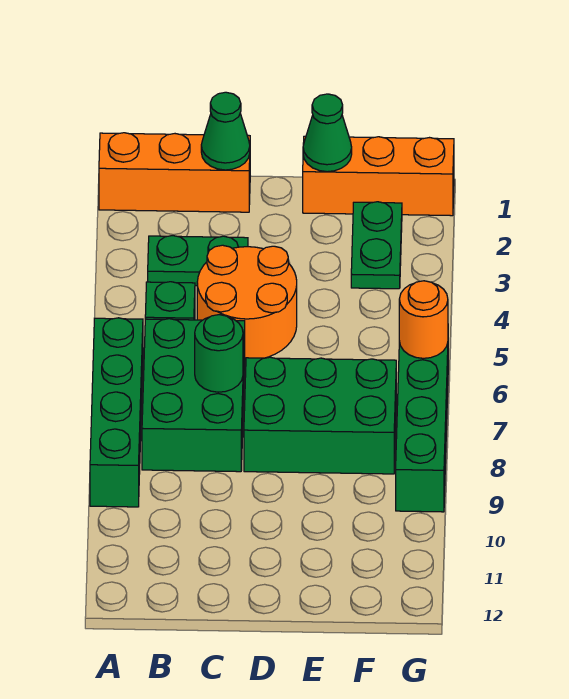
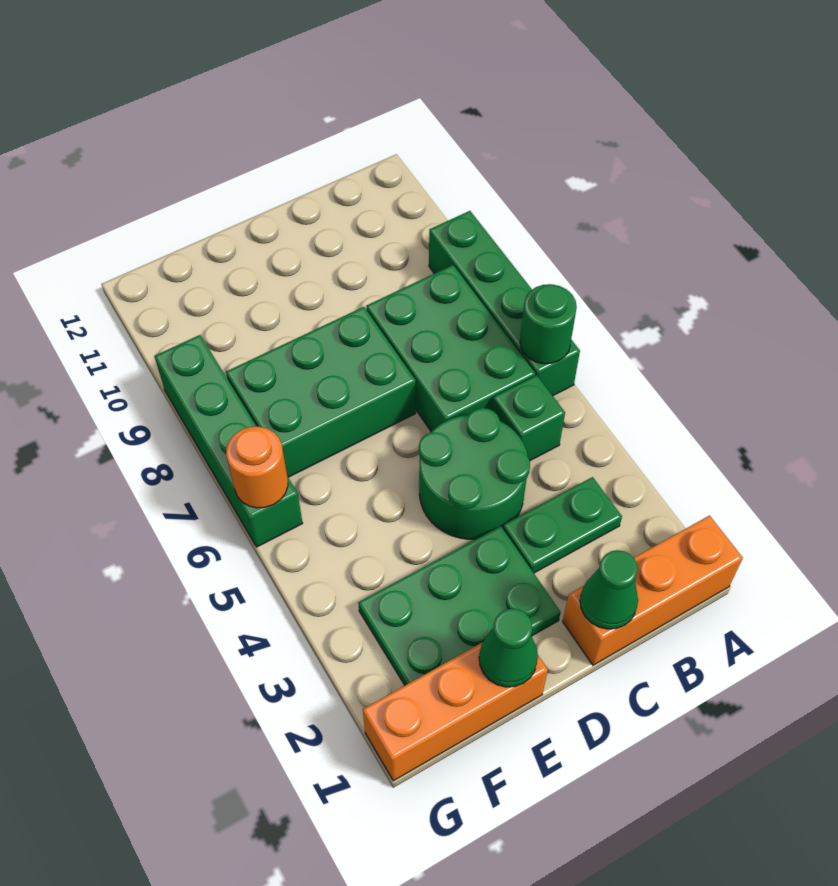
orange 2x2 round brick [197,245,297,360] -> green 2x2 round brick [419,408,530,539]
green 1x1 round brick [195,315,243,392] -> green 1x1 round brick moved to [520,284,577,364]
green 1x2 plate [351,202,402,289] -> green 2x3 plate [358,526,561,685]

